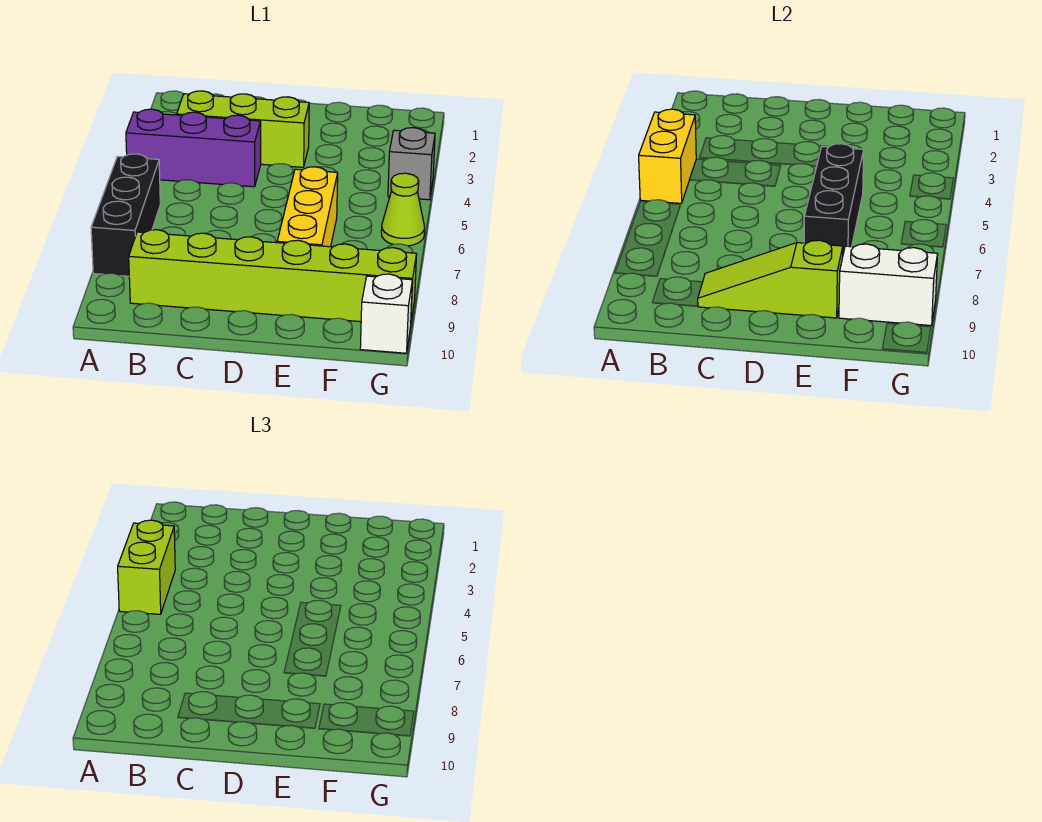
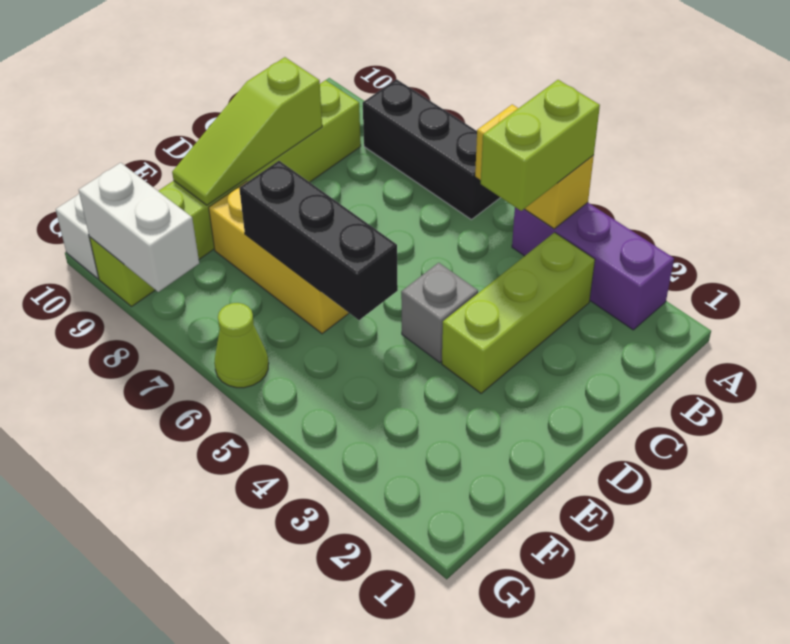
purple 1x3 brick [126,109,261,187] -> purple 1x3 brick turned to [512,203,674,330]
lime 1x2 brick [118,520,175,614] -> lime 1x2 brick turned to [481,80,600,211]
lime 1x3 slope [698,240,843,318] -> lime 1x3 slope turned to [172,57,322,205]
white 1x2 brick [839,244,938,326] -> white 1x2 brick turned to [79,163,199,292]
grey 1x1 brick [388,128,435,200] -> grey 1x1 brick moved to [401,263,478,363]

